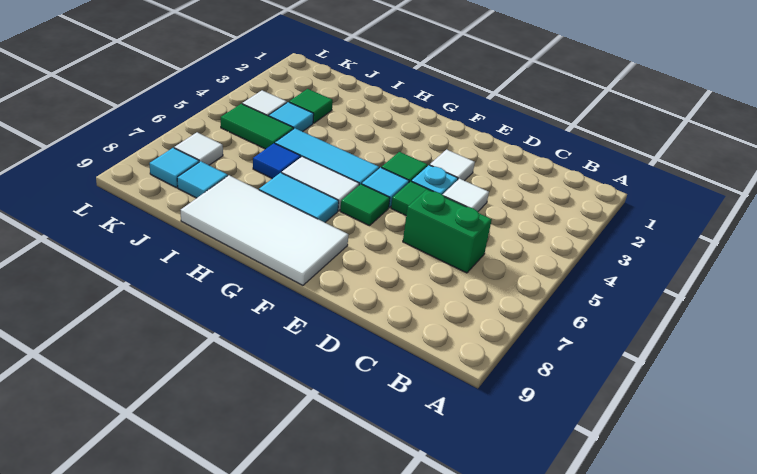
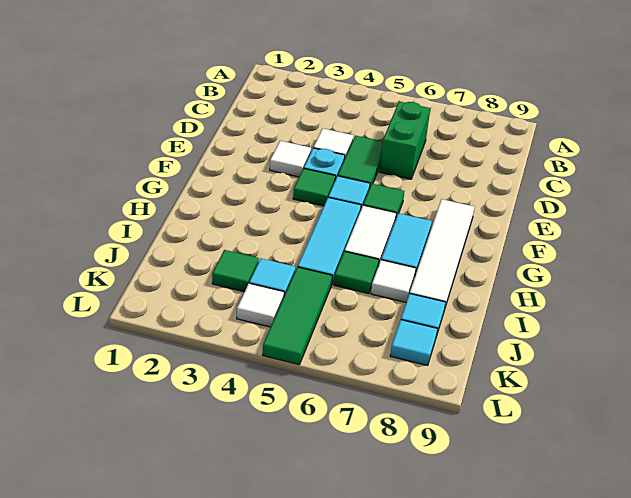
white 2x4 tile [181,175,348,285] -> white 1x4 tile [410,199,475,307]
blue 1x1 tile [253,143,301,179] -> green 1x1 tile [334,251,379,294]
green 1x2 tile [221,104,294,149] -> green 1x3 tile [263,267,332,365]
white 1x1 tile [174,132,223,165] -> white 1x1 tile moved to [371,260,416,302]

